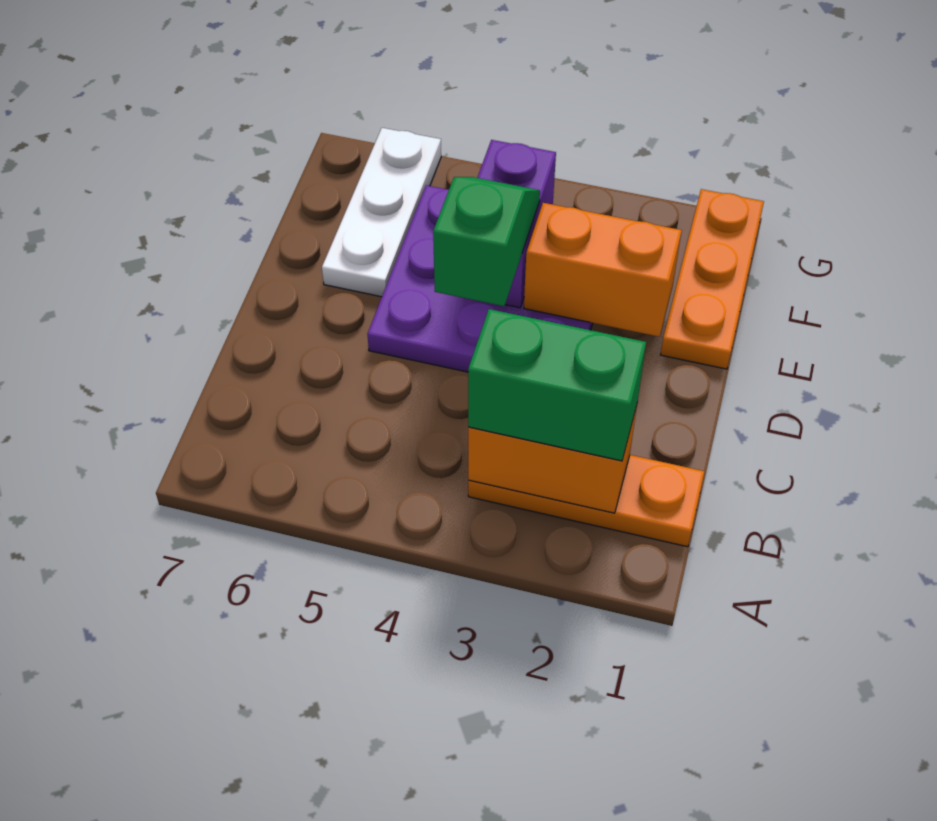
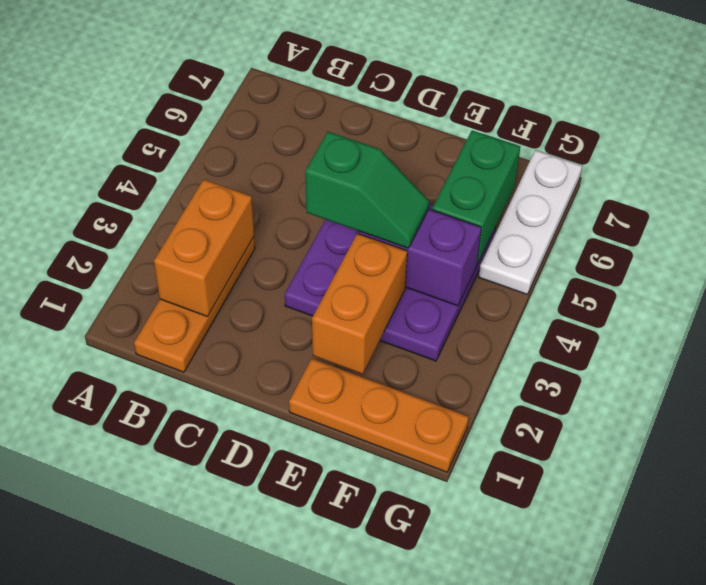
green 1x2 brick [468,309,646,461] -> green 1x2 brick moved to [432,130,520,264]
white 1x3 plate [322,128,441,297] -> white 1x3 plate turned to [479,150,582,294]

